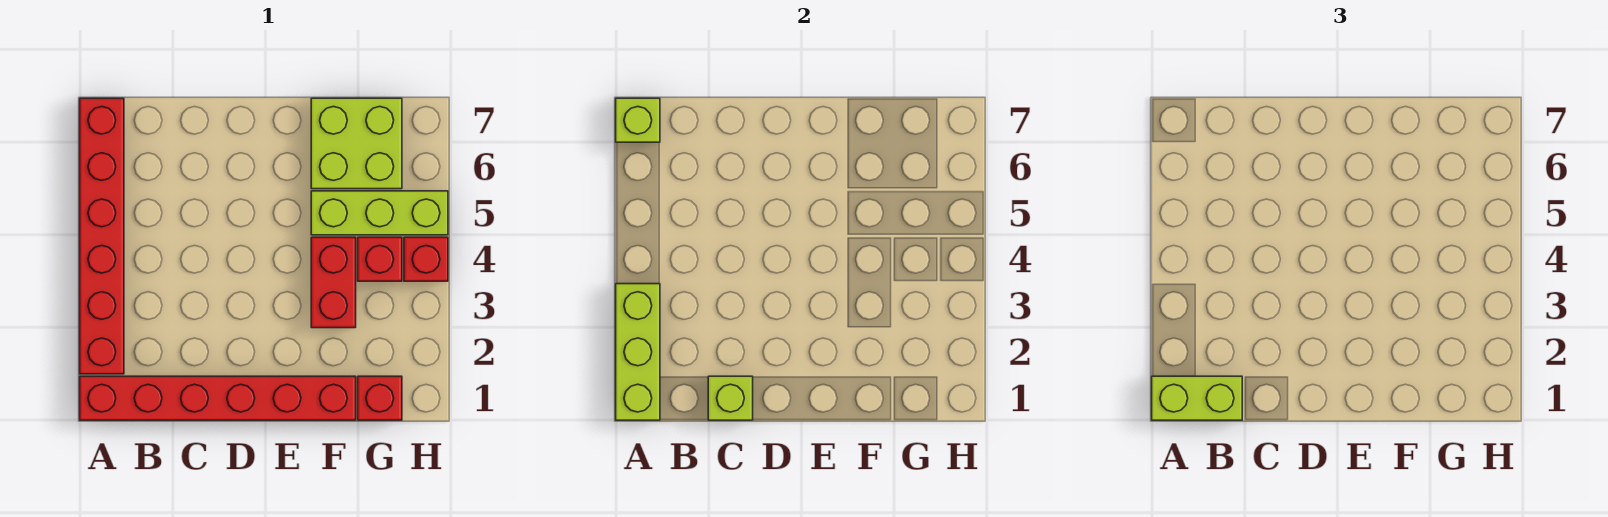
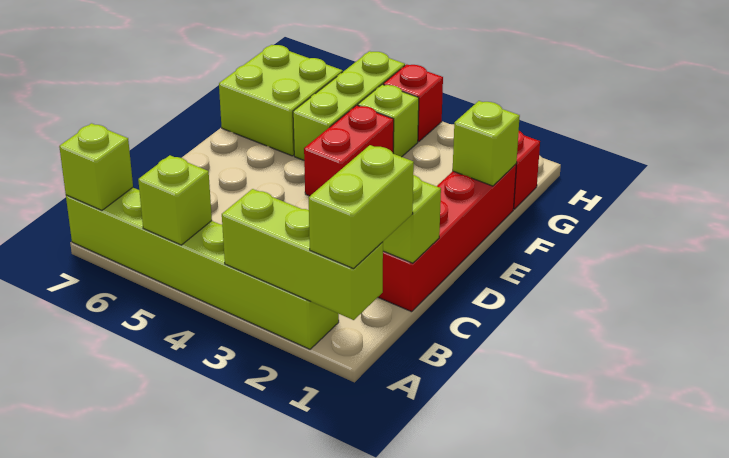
red 1x6 brick [80,376,356,420] -> red 1x4 brick [378,164,516,312]
red 1x6 brick [80,98,124,374] -> lime 1x6 brick [66,188,339,349]
none -> lime 1x1 brick [138,155,212,245]
none -> lime 1x1 brick [453,101,520,186]
red 1x2 brick [311,237,356,328] -> red 1x2 brick turned to [304,105,394,196]
red 1x1 brick [358,237,402,281] -> lime 1x1 brick [358,84,419,157]

